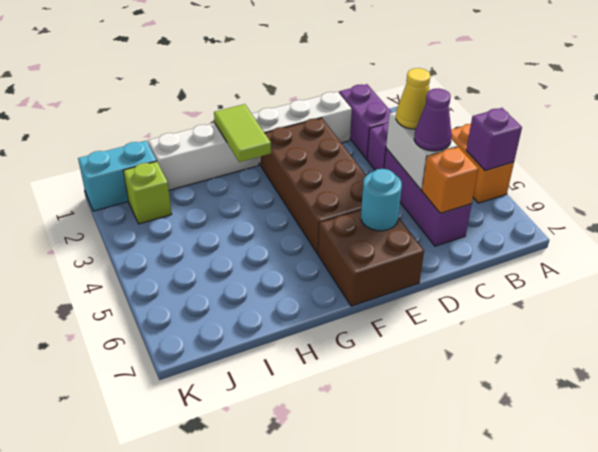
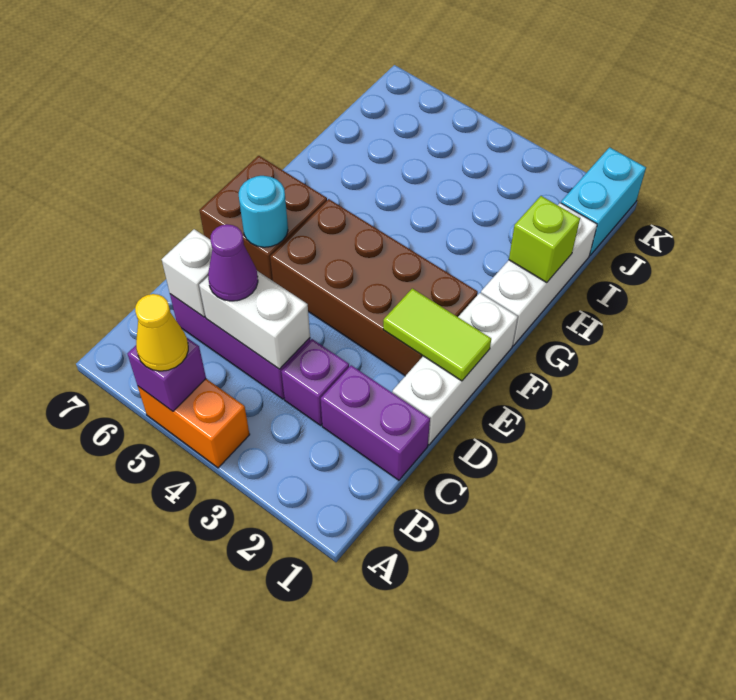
yellow 1x1 cone [396,68,430,129] -> yellow 1x1 cone moved to [135,294,188,371]
orange 1x1 brick [422,147,478,213] -> white 1x1 brick [162,229,212,317]
lime 1x2 tile [214,104,271,162] -> lime 1x2 tile moved to [383,288,491,381]
lime 1x1 brick [123,161,172,224] -> lime 1x1 brick moved to [509,196,580,283]

